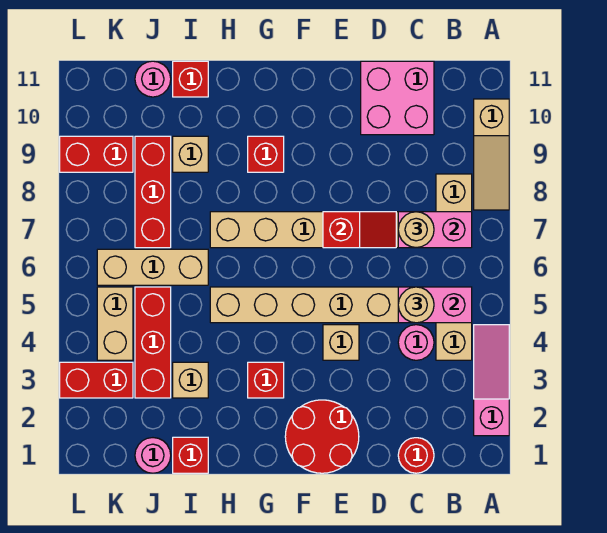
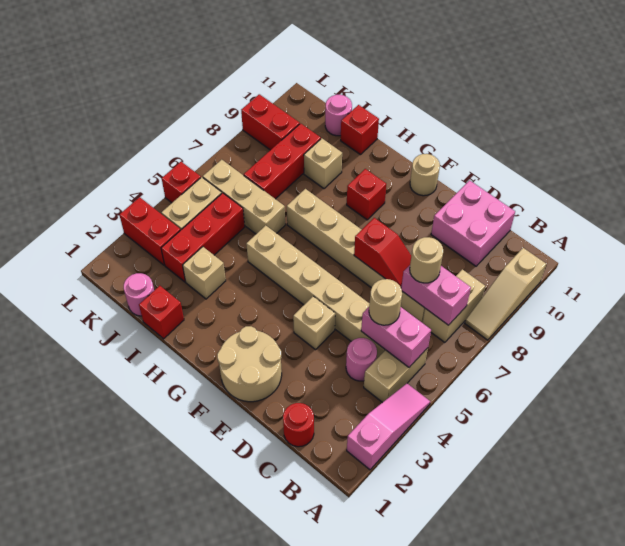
red 2x2 round brick [285,400,359,473] -> tan 2x2 round brick [217,326,282,402]
none -> tan 1x1 round brick [410,154,440,196]
red 1x1 brick [248,362,284,398] -> red 1x1 brick moved to [162,162,201,203]

